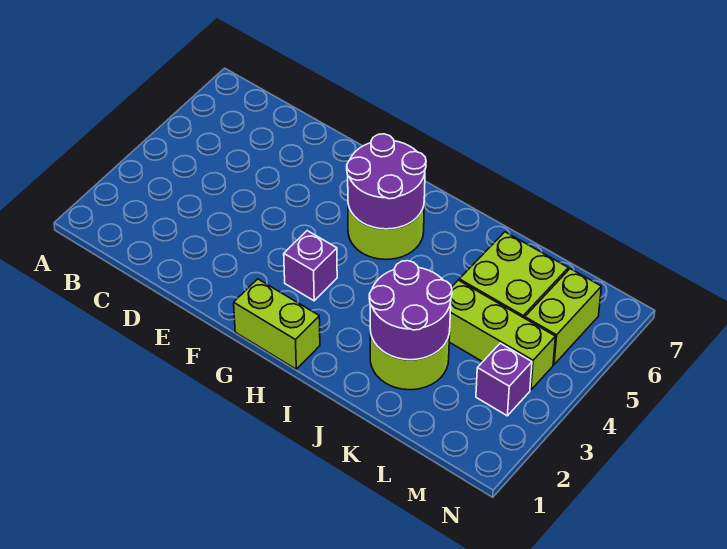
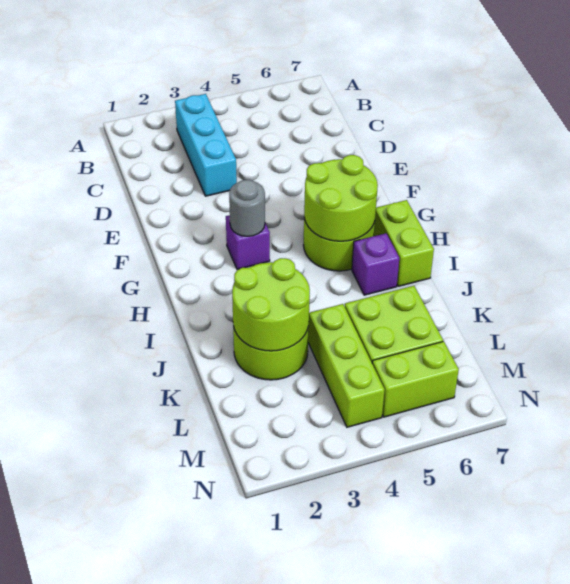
none -> cyan 1x3 brick [175,94,237,196]
lime 1x2 brick [234,279,320,369] -> lime 1x2 brick moved to [374,200,434,286]
none -> grey 1x1 round brick [229,180,265,236]
purple 2x2 round brick [347,134,426,229] -> lime 2x2 round brick [304,155,378,241]
purple 2x2 round brick [369,261,452,360] -> lime 2x2 round brick [232,258,310,351]
purple 1x1 brick [476,343,532,416] -> purple 1x1 brick moved to [352,233,399,295]

